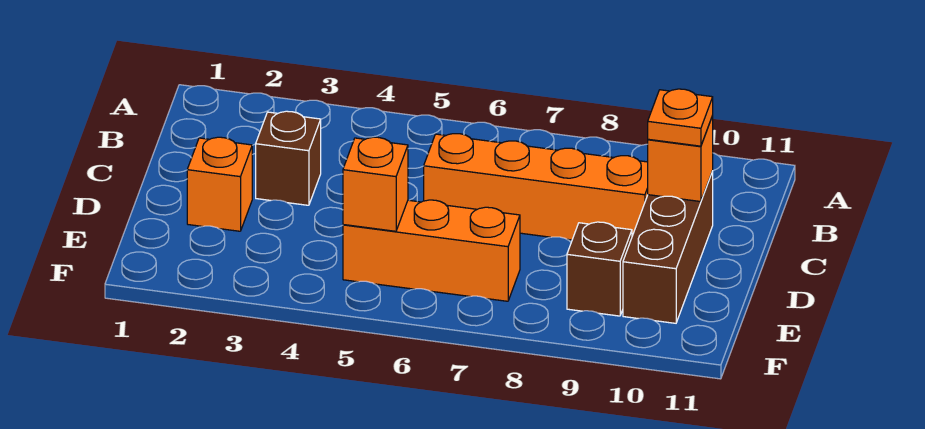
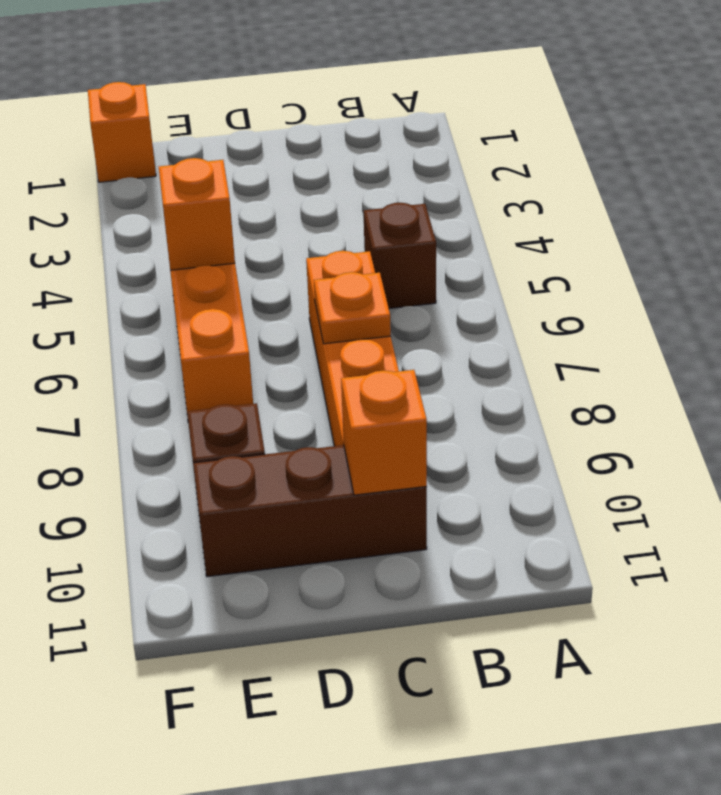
brown 1x1 brick [256,111,321,205] -> brown 1x1 brick moved to [364,203,436,309]
orange 1x1 plate [648,89,713,146] -> orange 1x1 plate moved to [314,272,391,344]
orange 1x1 brick [187,137,252,231] -> orange 1x1 brick moved to [88,82,156,182]

